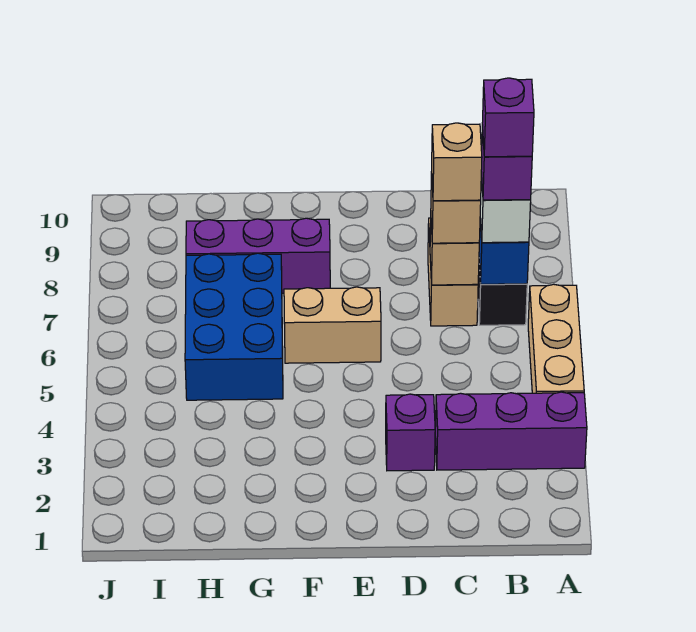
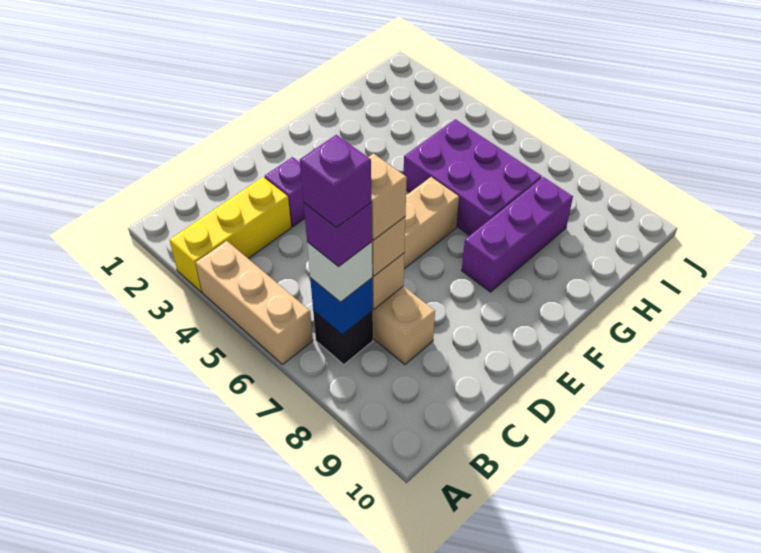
purple 1x3 brick [435,392,587,470] -> yellow 1x3 brick [170,177,291,292]
blue 2x3 brick [185,253,283,400] -> purple 2x3 brick [404,119,542,236]

